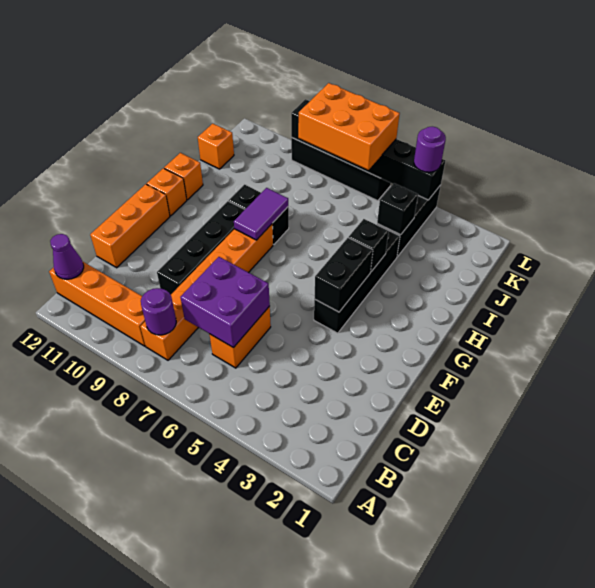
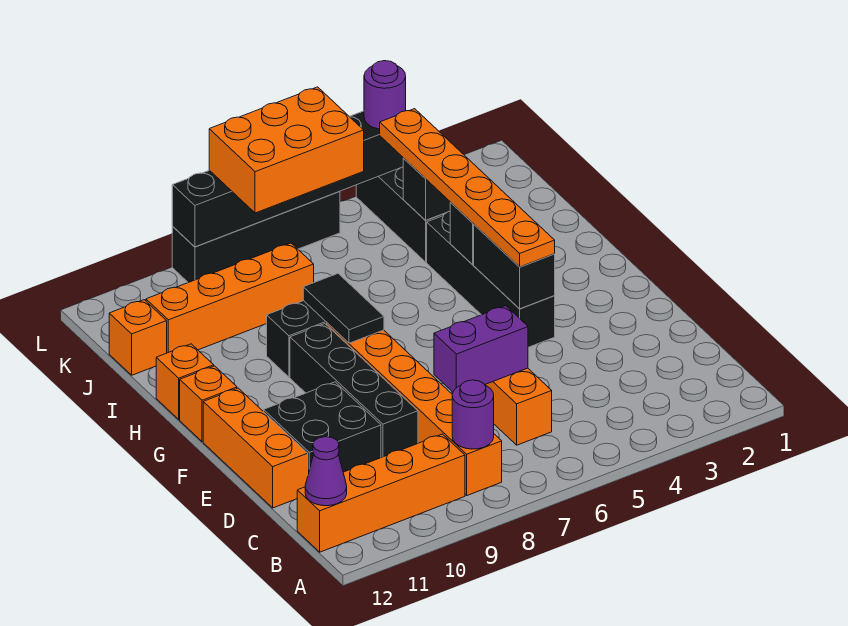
purple 2x2 brick [180,257,270,347] -> purple 1x2 brick [434,306,528,392]
none -> black 2x2 brick [264,382,381,473]
none -> orange 1x6 plate [380,109,555,267]
purple 1x2 tile [234,188,288,240] -> black 1x2 tile [303,274,384,343]
none -> orange 1x4 brick [146,243,314,353]

